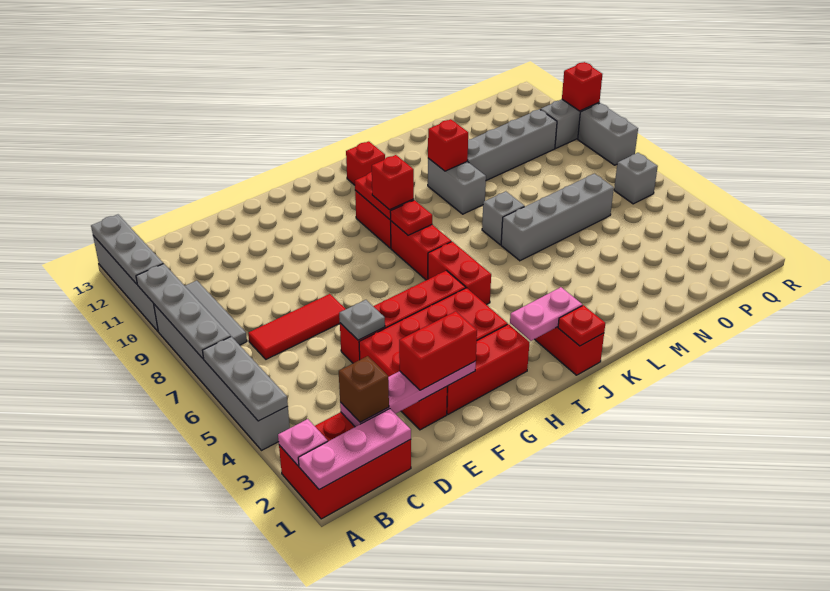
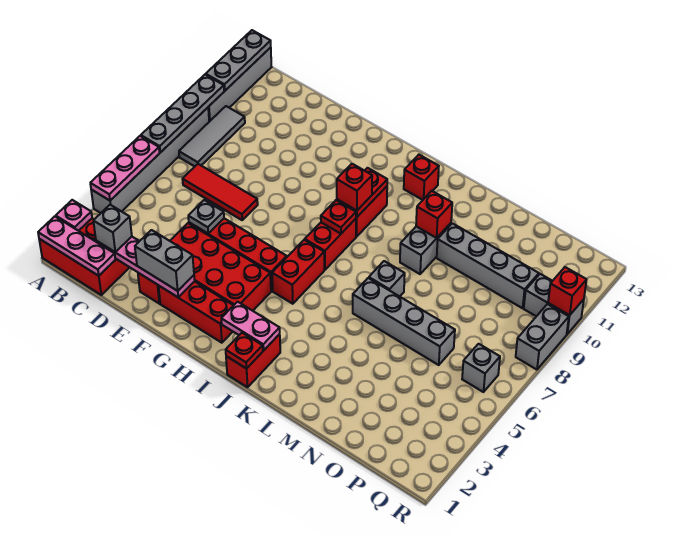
grey 1x3 plate [203,337,288,421] -> pink 1x3 plate [90,136,160,201]
brown 1x1 brick [339,356,389,422] -> grey 1x1 brick [93,205,132,252]
red 1x2 brick [399,311,477,390] -> grey 1x2 brick [135,230,194,291]

